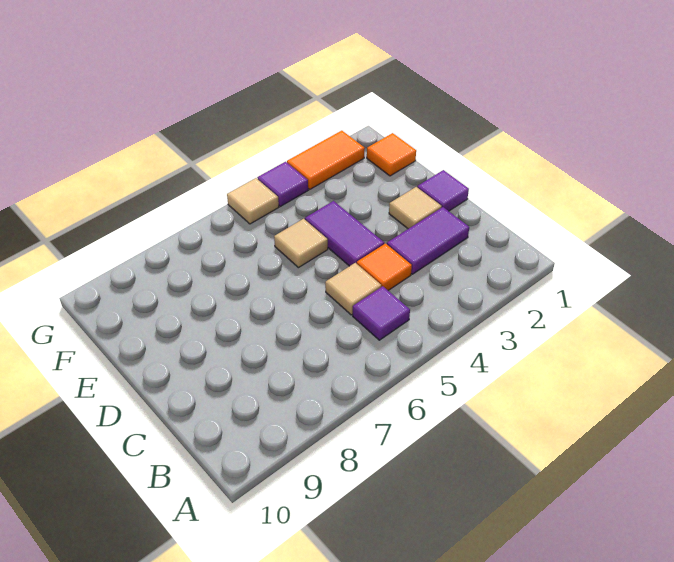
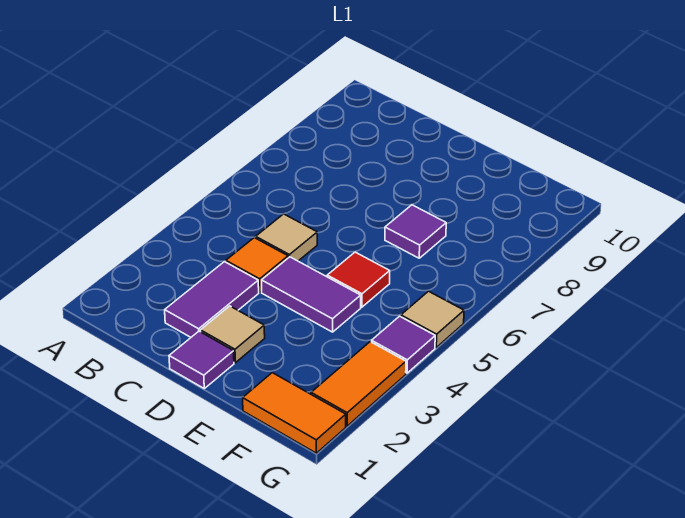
purple 1x1 tile [353,286,410,340] -> purple 1x1 tile moved to [385,205,446,258]
tan 1x1 tile [274,219,328,268] -> red 1x1 tile [327,252,390,307]
orange 1x1 tile [367,133,416,176] -> orange 1x2 tile [243,373,346,453]

